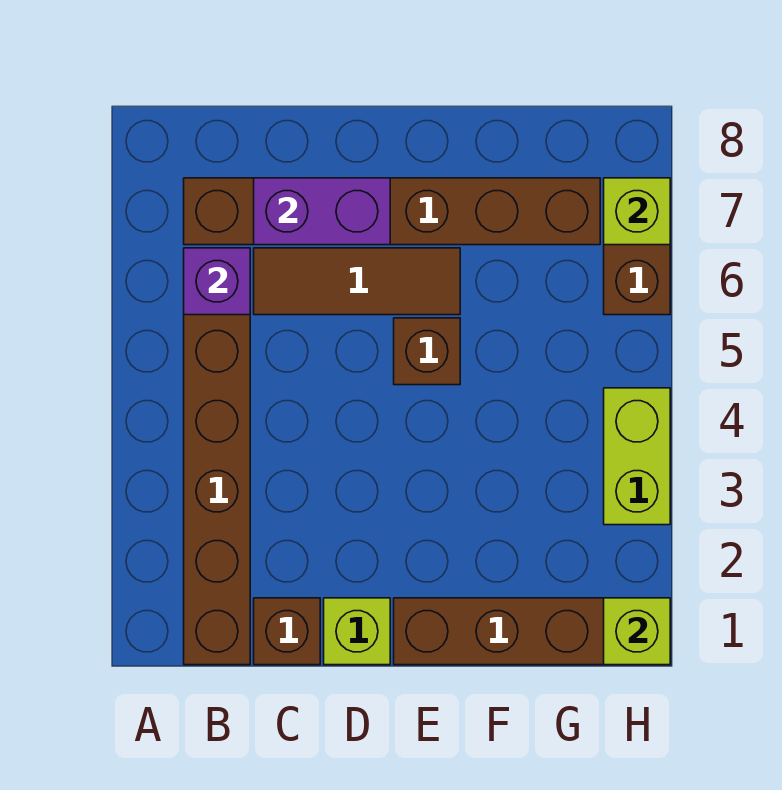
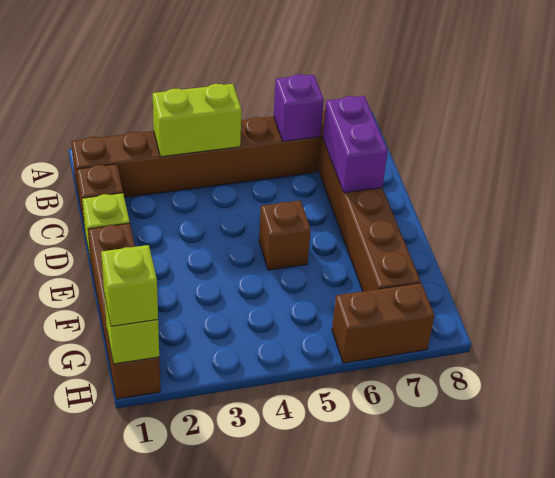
brown 1x3 tile [254,248,460,315] -> none
lime 1x2 brick [604,388,670,525] -> lime 1x2 brick moved to [153,84,241,157]
lime 1x1 brick [604,178,670,245] -> lime 1x1 brick moved to [101,245,158,326]

